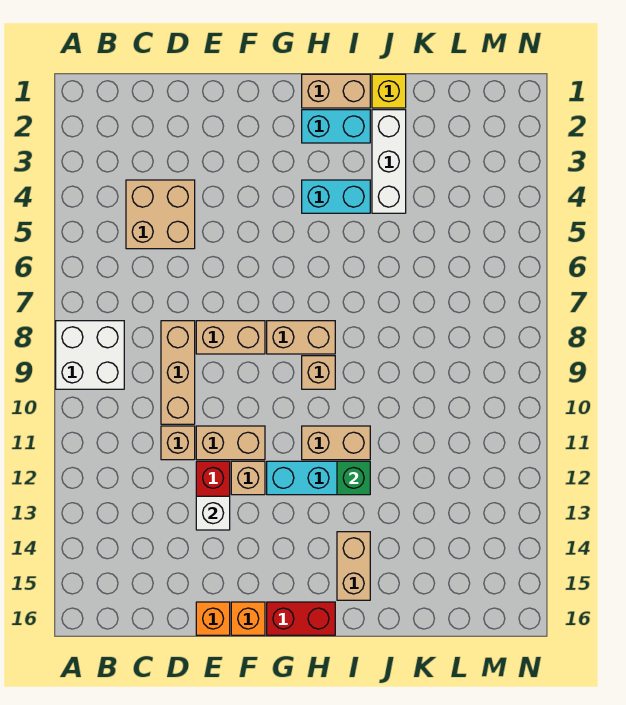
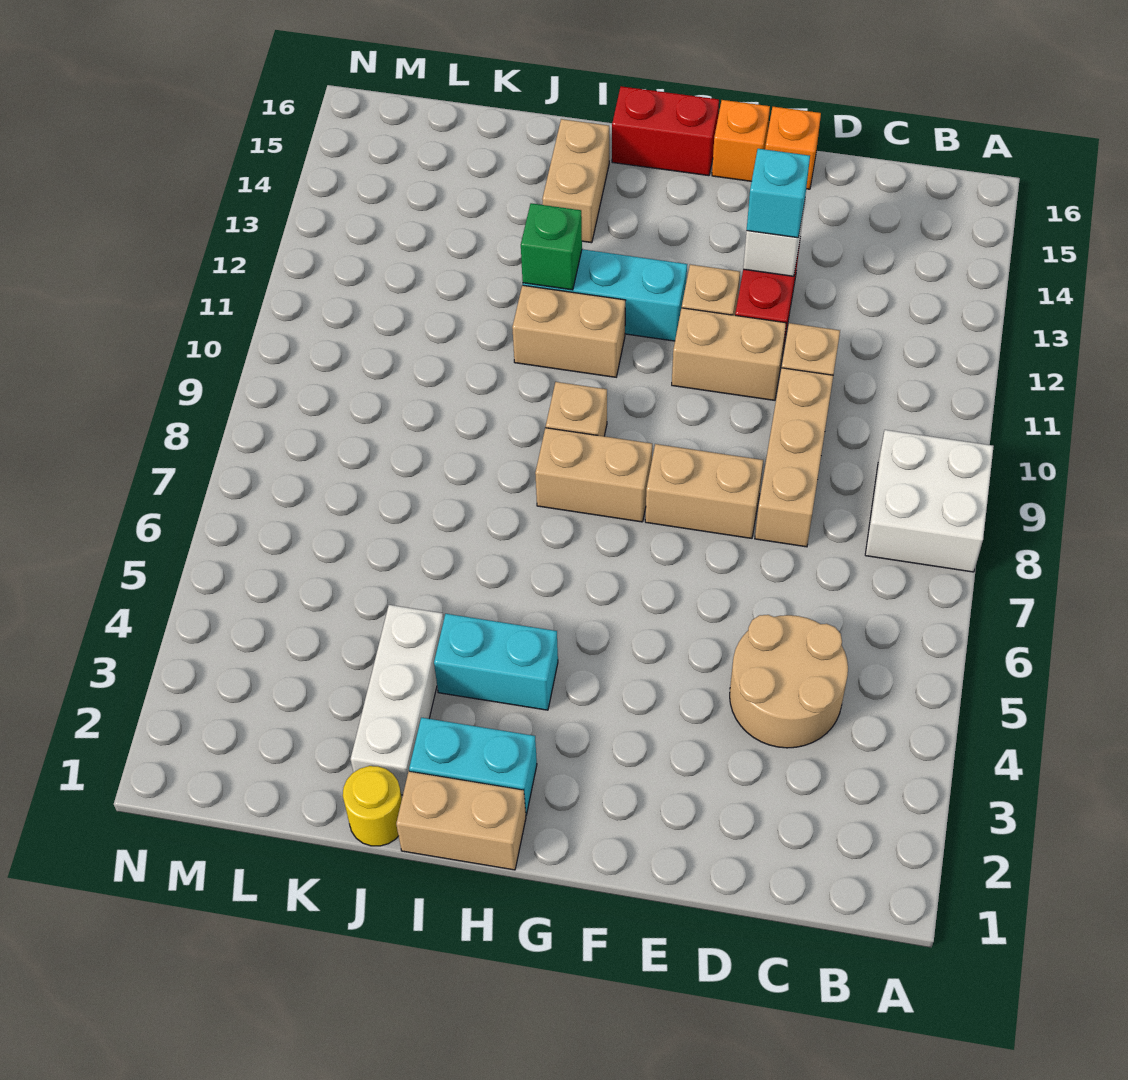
tan 2x2 brick [126,180,195,249] -> tan 2x2 round brick [730,615,848,748]
none -> cyan 1x1 brick [747,149,810,238]
yellow 1x1 brick [372,74,406,108] -> yellow 1x1 round brick [343,766,402,846]

